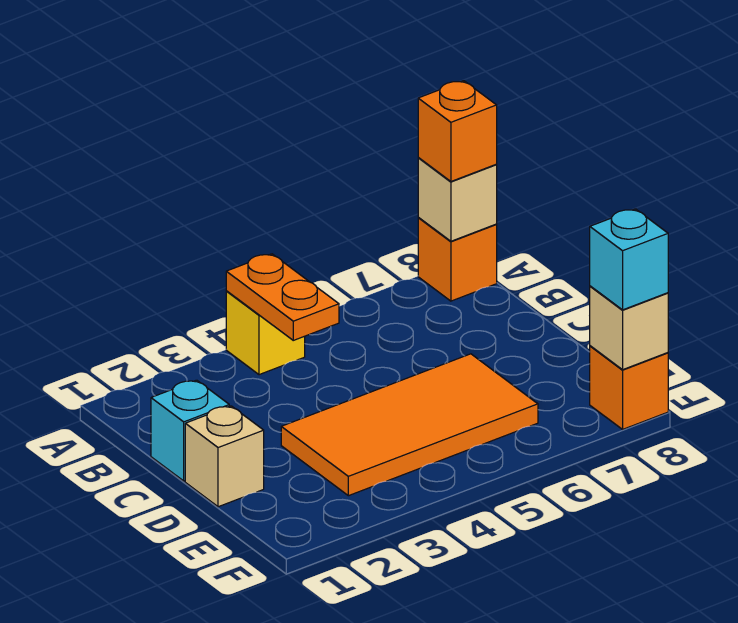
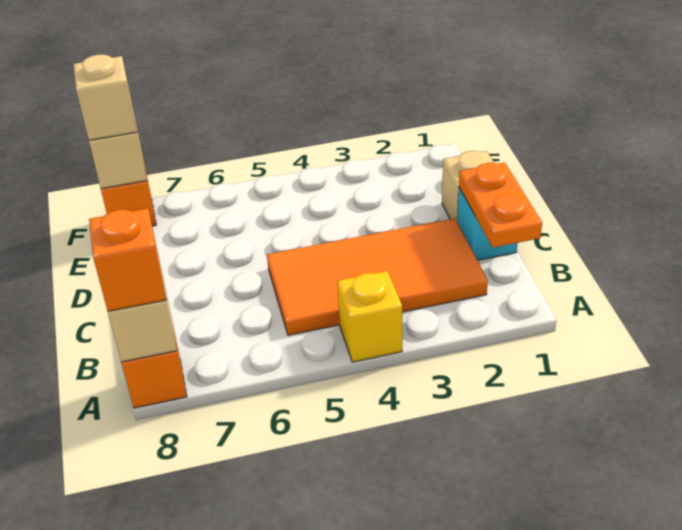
orange 1x2 plate [226,254,339,340] -> orange 1x2 plate moved to [459,163,542,247]
orange 2x4 tile [281,354,538,496] -> orange 2x4 tile moved to [267,218,488,335]
cyan 1x1 brick [590,209,668,310] -> tan 1x1 brick [73,54,137,140]

